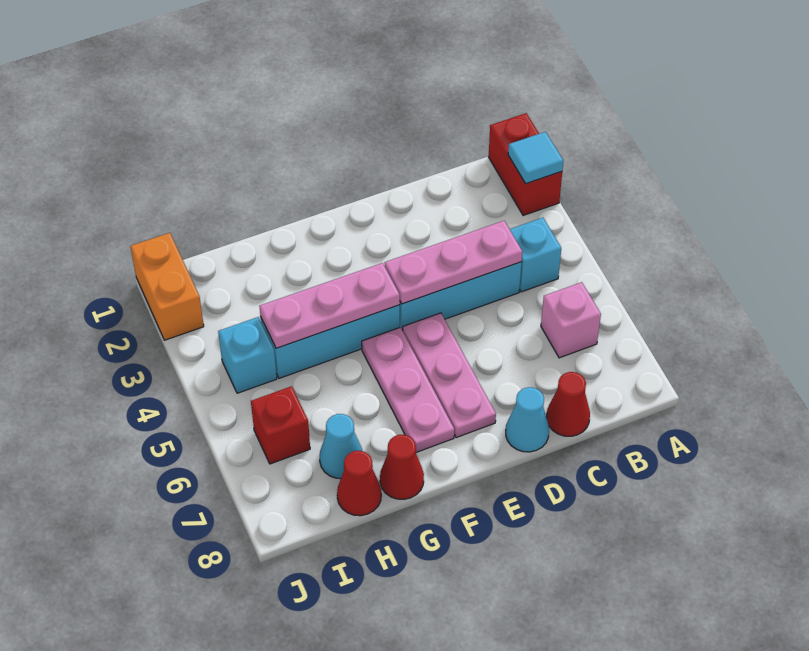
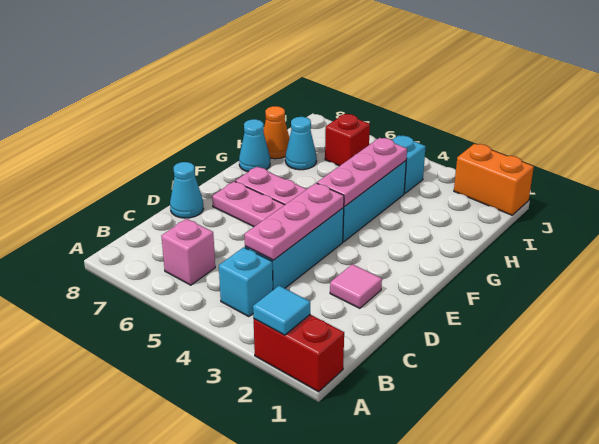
red 1x1 cone [547,372,590,436] -> none
none -> pink 1x1 tile [330,264,382,308]
red 1x1 cone [380,435,424,499] -> cyan 1x1 cone [239,119,270,172]
red 1x1 cone [337,451,381,516] -> orange 1x1 cone [264,106,289,159]

